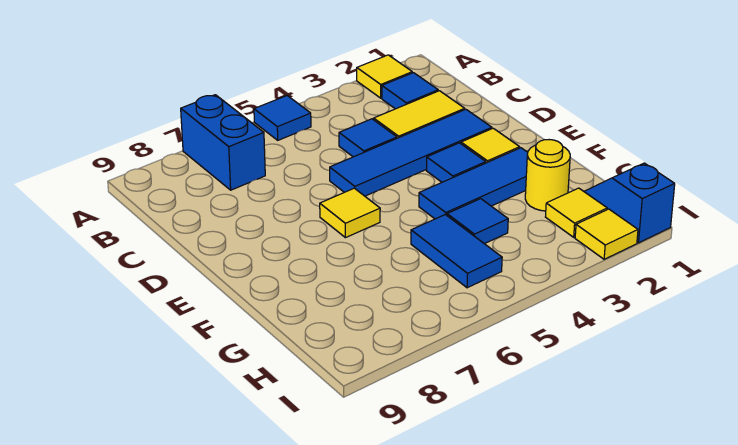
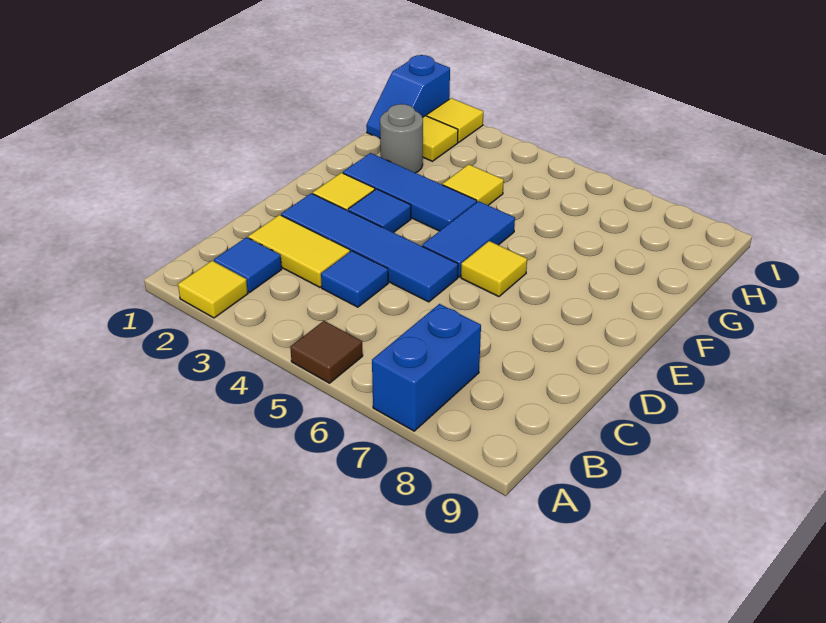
blue 1x1 tile [254,96,311,140] -> brown 1x1 tile [290,321,363,383]
yellow 1x1 round brick [525,140,570,211] -> grey 1x1 round brick [380,104,423,173]
blue 1x1 tile [447,199,508,244] -> yellow 1x1 tile [443,164,504,205]
blue 1x2 tile [411,215,502,288] -> blue 1x2 tile moved to [422,201,515,277]

